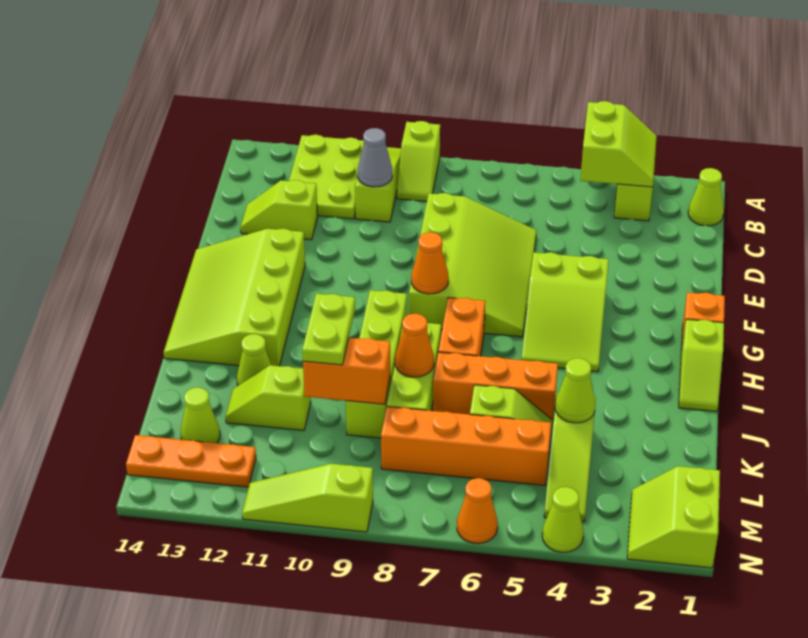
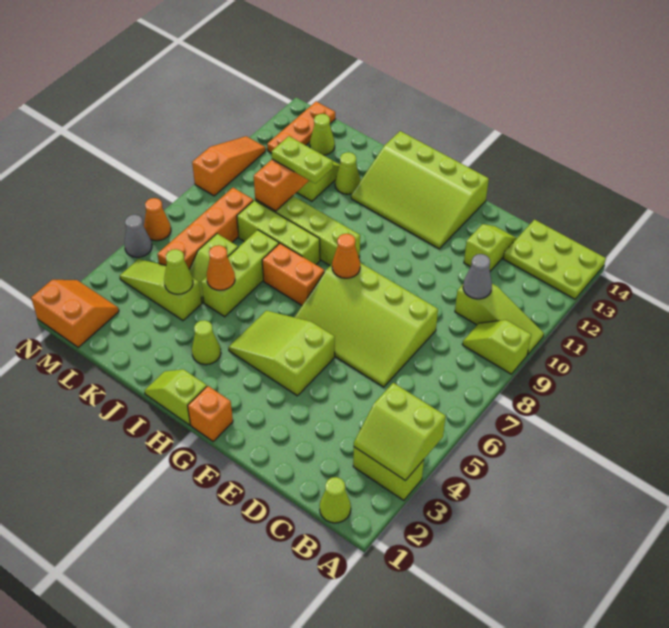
lime 2x3 plate [289,135,364,219] -> lime 2x3 plate moved to [503,220,606,299]
lime 3x4 slope [164,229,305,366] -> lime 3x4 slope turned to [351,131,489,249]
orange 1x3 brick [433,352,558,420] -> lime 1x3 brick [201,230,279,317]
orange 1x1 cone [395,314,434,377] -> orange 1x1 cone moved to [206,245,235,290]
lime 2x2 slope [627,466,720,568] -> orange 2x2 slope [31,280,119,347]
lime 1x1 cone [542,487,584,552] -> lime 1x1 cone moved to [192,320,221,365]
none -> grey 1x1 cone [125,215,152,257]
lime 1x3 slope [242,464,373,532] -> orange 1x3 slope [192,136,266,196]

